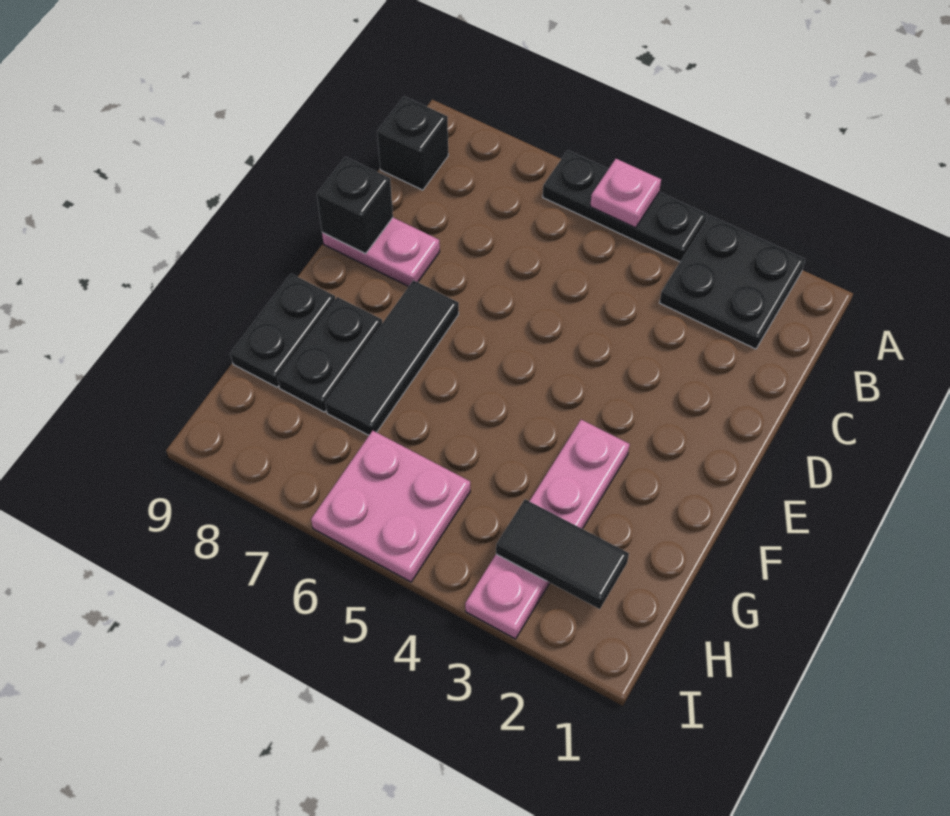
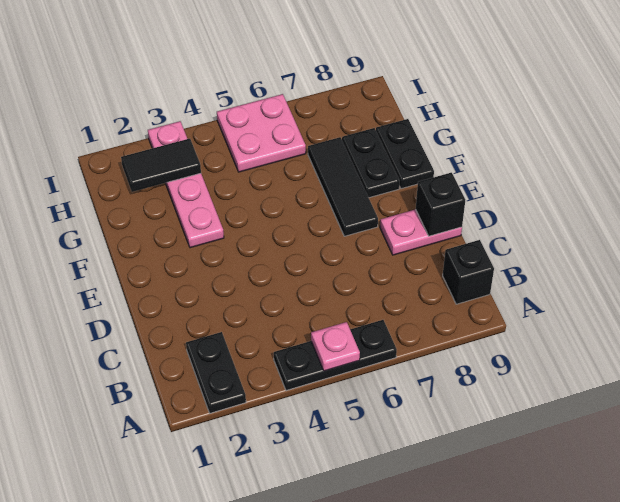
black 2x2 plate [660,216,805,349] -> black 1x2 plate [186,332,246,413]

